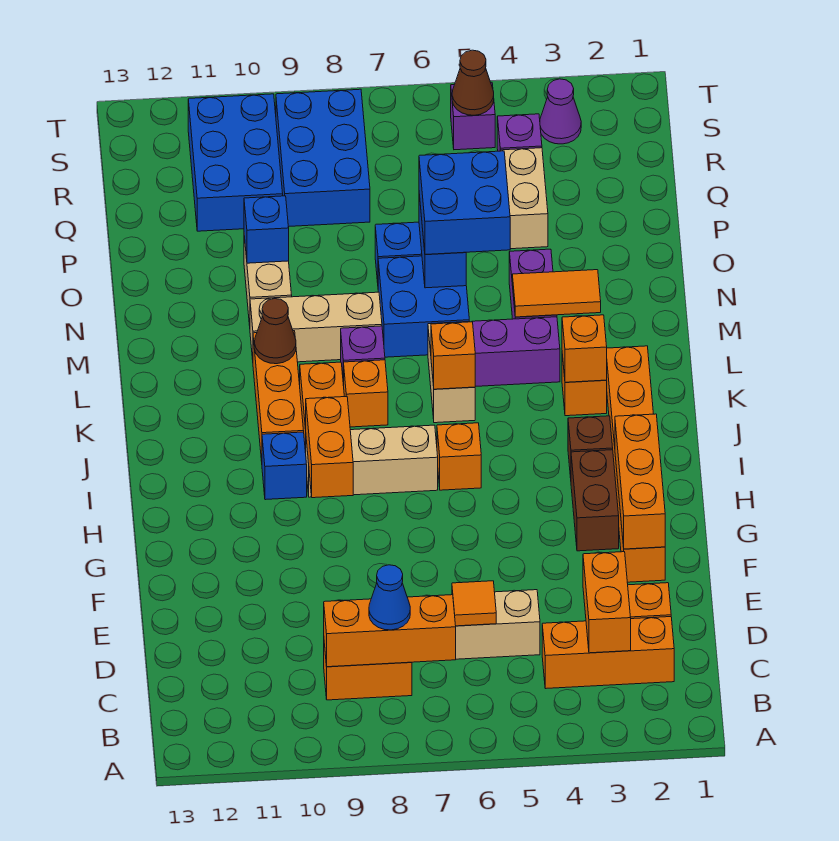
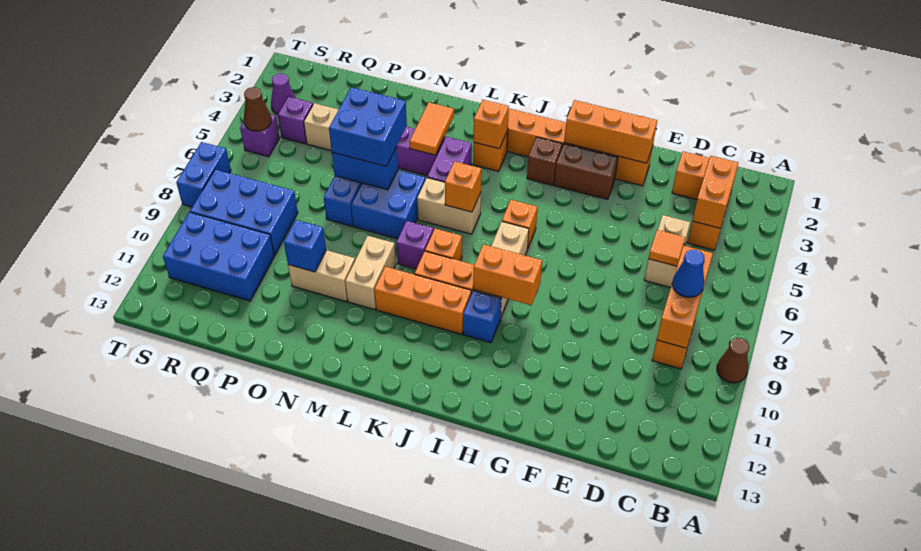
orange 1x2 brick [583,552,631,653] -> orange 1x2 brick turned to [692,156,738,228]
brown 1x1 cone [254,299,296,364] -> brown 1x1 cone moved to [717,338,749,383]
tan 1x3 brick [250,292,382,362] -> tan 1x2 brick [345,236,396,310]
none -> blue 1x2 brick [176,142,231,207]

